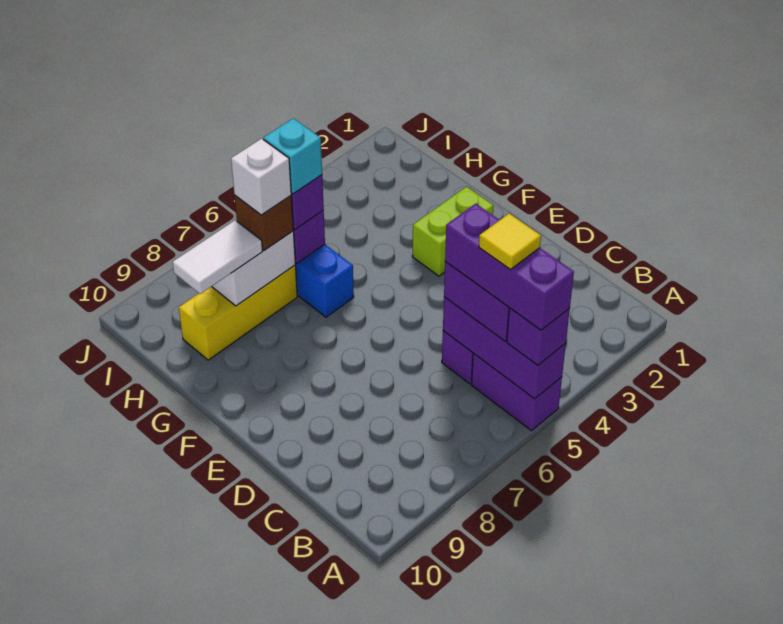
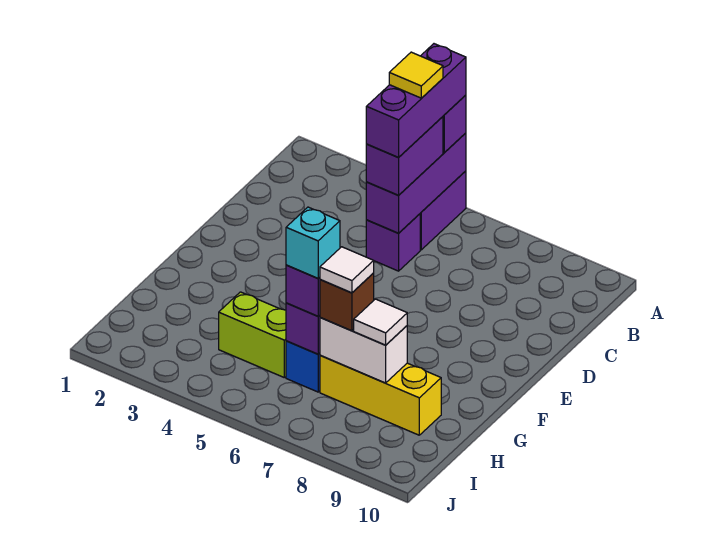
lime 1x2 brick [412,187,494,276] -> lime 1x2 brick moved to [219,292,286,377]
white 1x1 brick [231,139,291,215] -> white 1x1 tile [320,247,374,293]
white 1x2 tile [173,220,263,294] -> white 1x1 tile [354,299,407,345]

